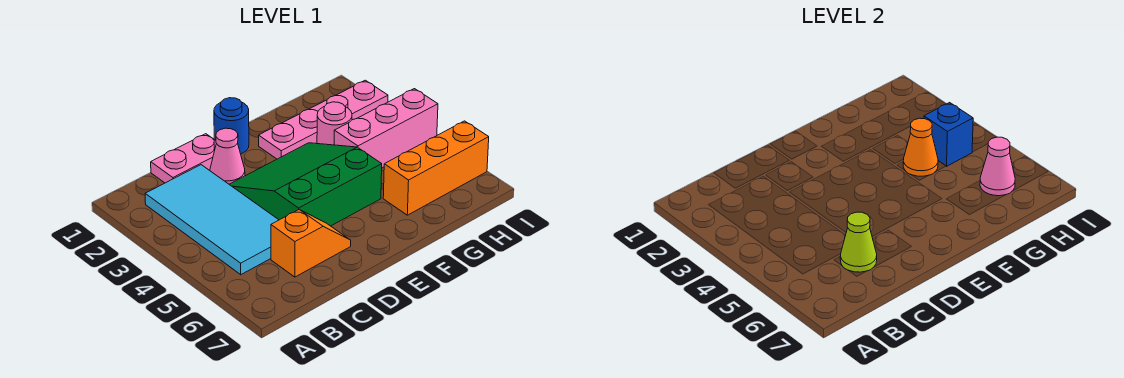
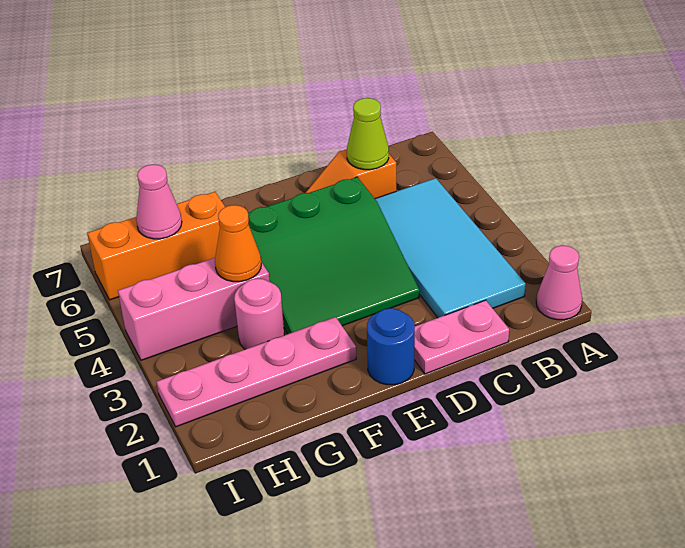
pink 1x1 cone [210,128,245,184] -> pink 1x1 cone moved to [536,246,582,320]
blue 1x1 brick [924,103,973,166] -> none

